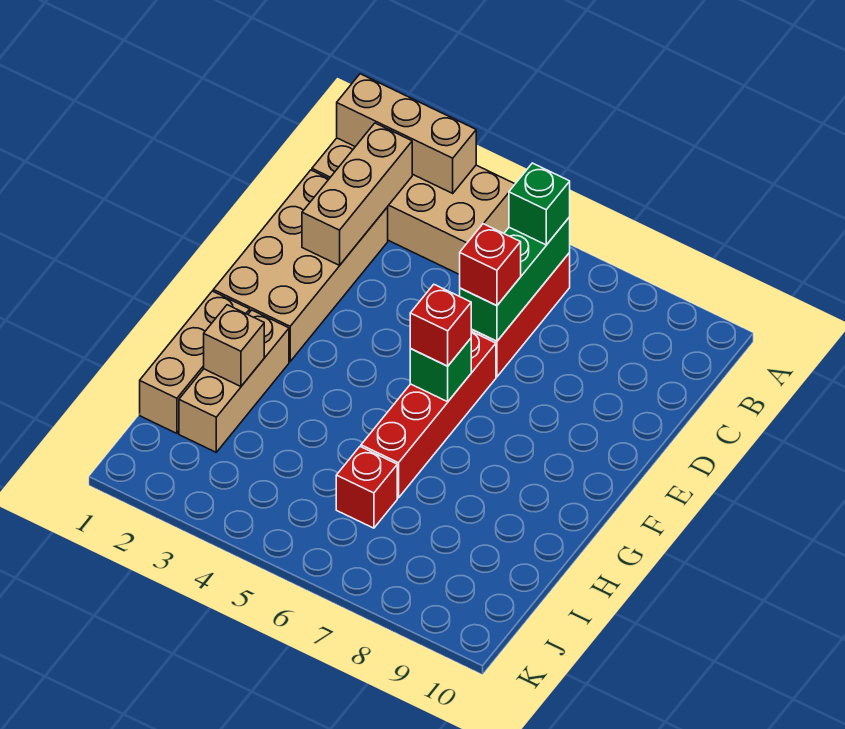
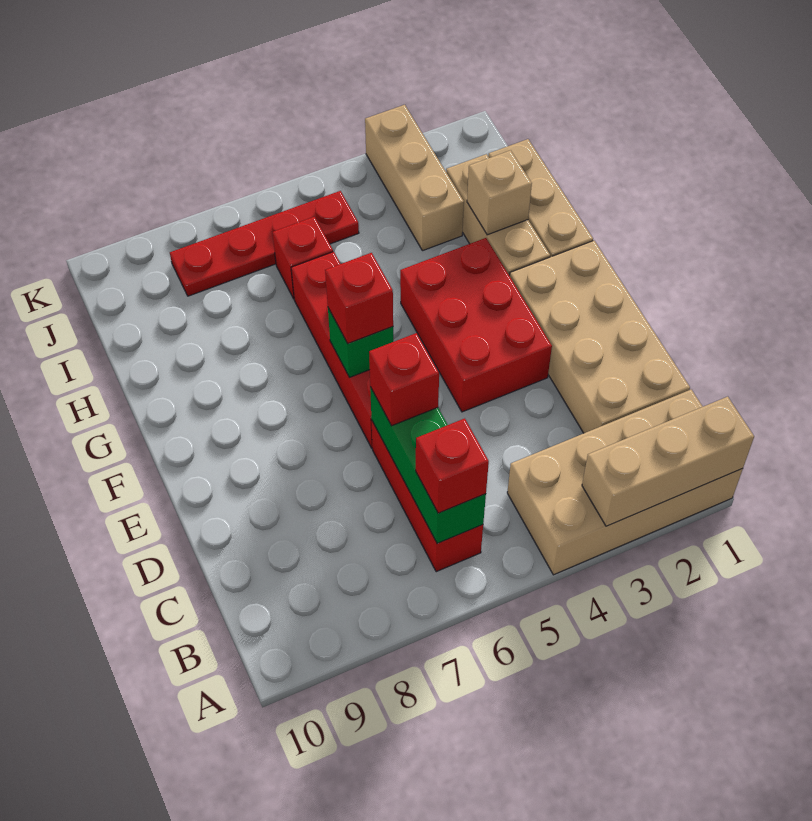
tan 1x3 brick [302,123,412,265] -> tan 1x3 brick moved to [365,105,464,251]
green 1x1 brick [509,163,570,245] -> red 1x1 brick [416,418,489,513]
none -> red 2x3 brick [400,238,552,412]
none -> red 1x4 plate [170,191,359,296]

